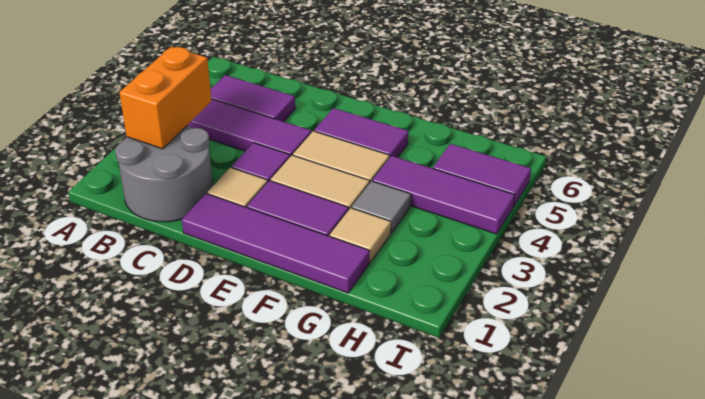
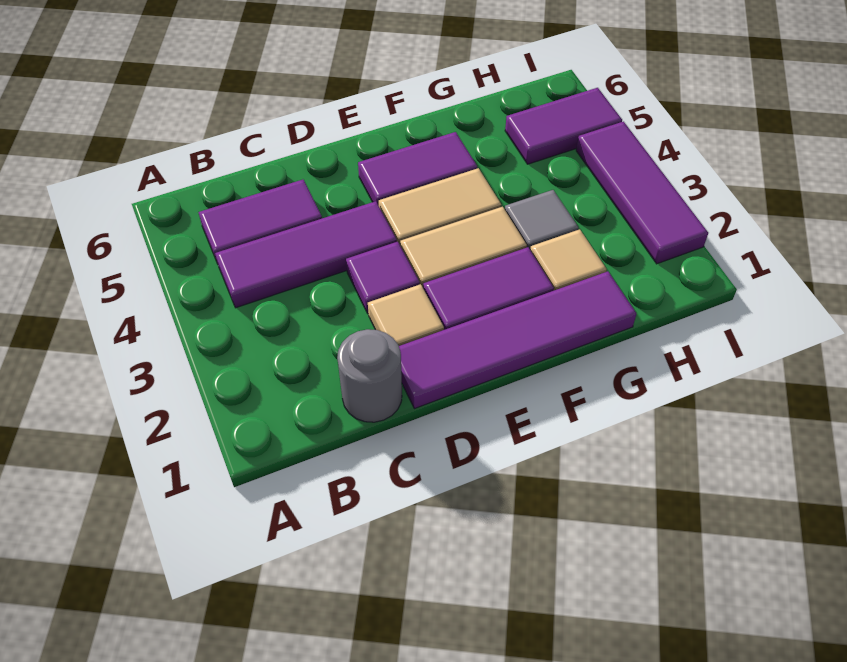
grey 2x2 round brick [115,126,213,222] -> grey 1x1 round brick [337,329,402,422]
orange 1x2 brick [119,47,212,149] -> none
purple 1x3 tile [372,156,515,234] -> purple 1x3 tile turned to [576,122,708,264]

